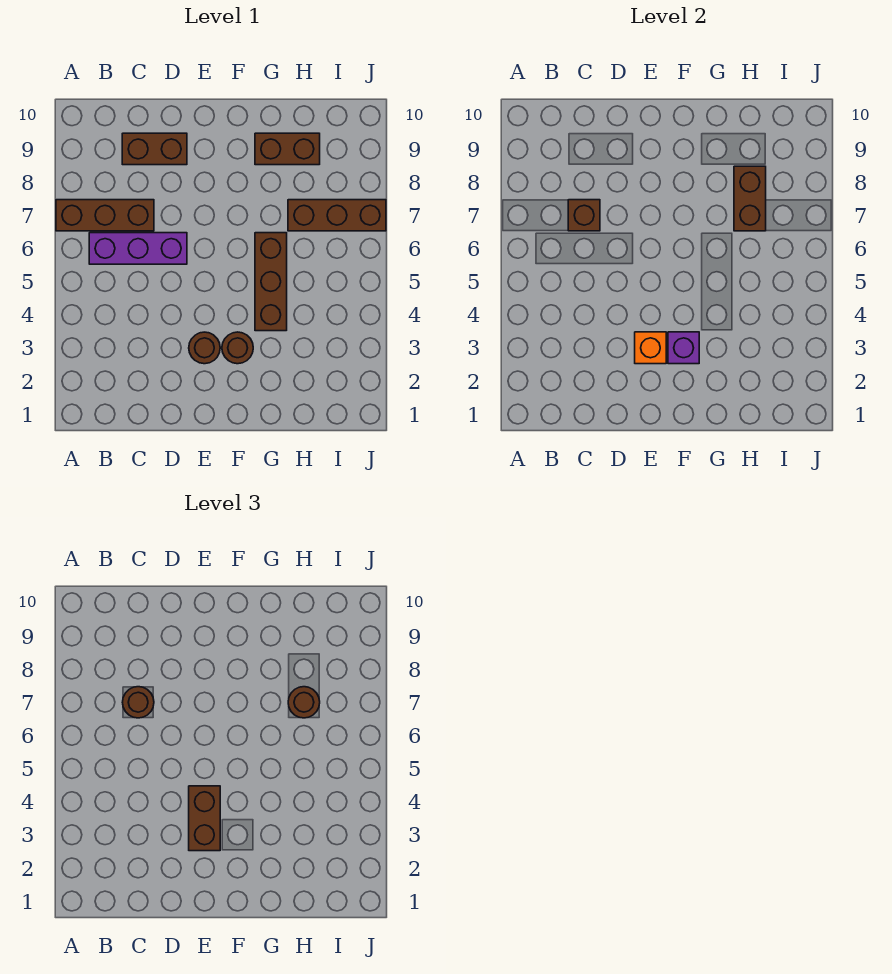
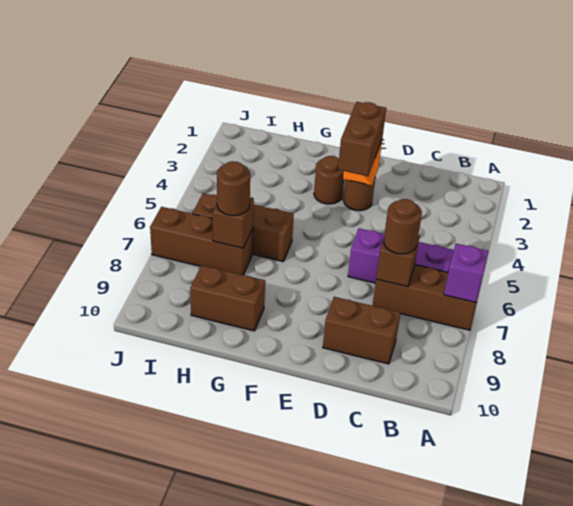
purple 1x1 brick [668,332,699,364] -> purple 1x1 brick moved to [444,244,488,303]
brown 1x3 brick [255,233,287,331] -> brown 1x3 brick turned to [193,193,294,262]
brown 1x2 brick [734,166,766,231] -> brown 1x1 brick [213,197,254,248]

